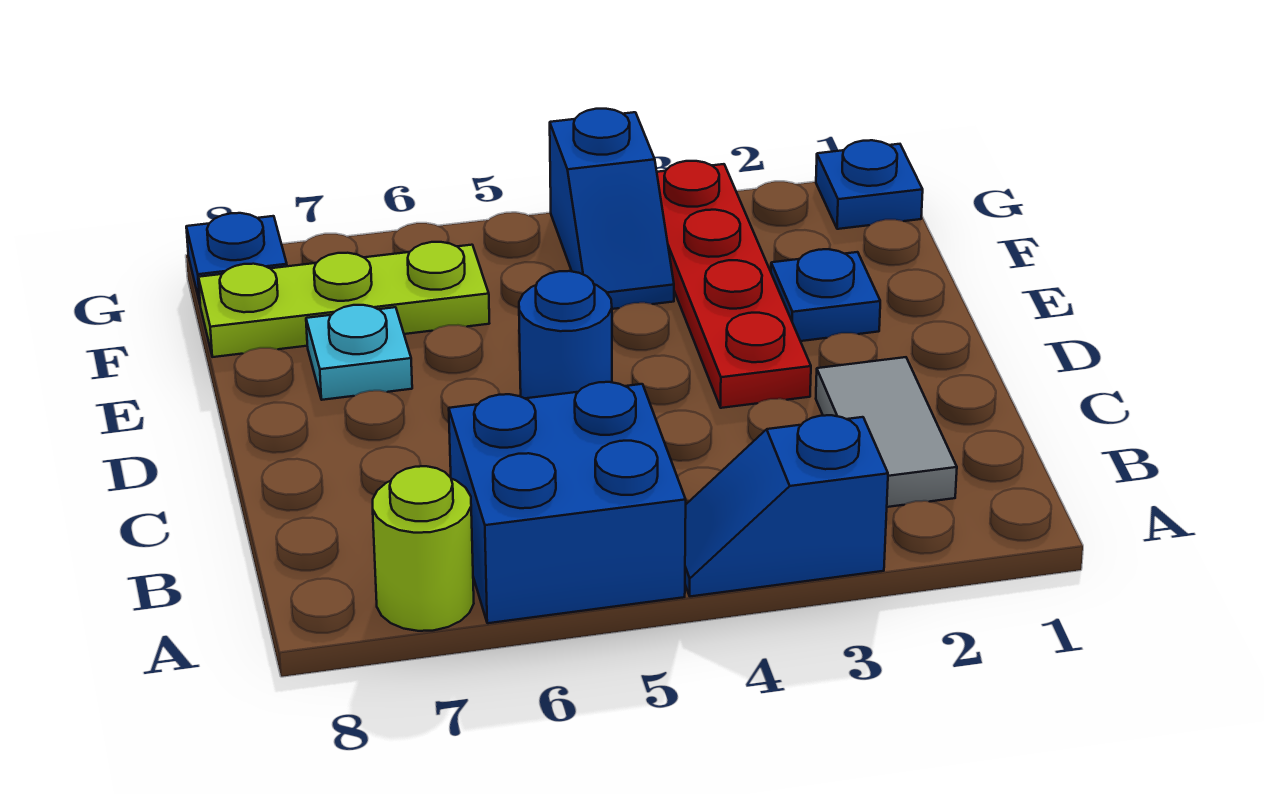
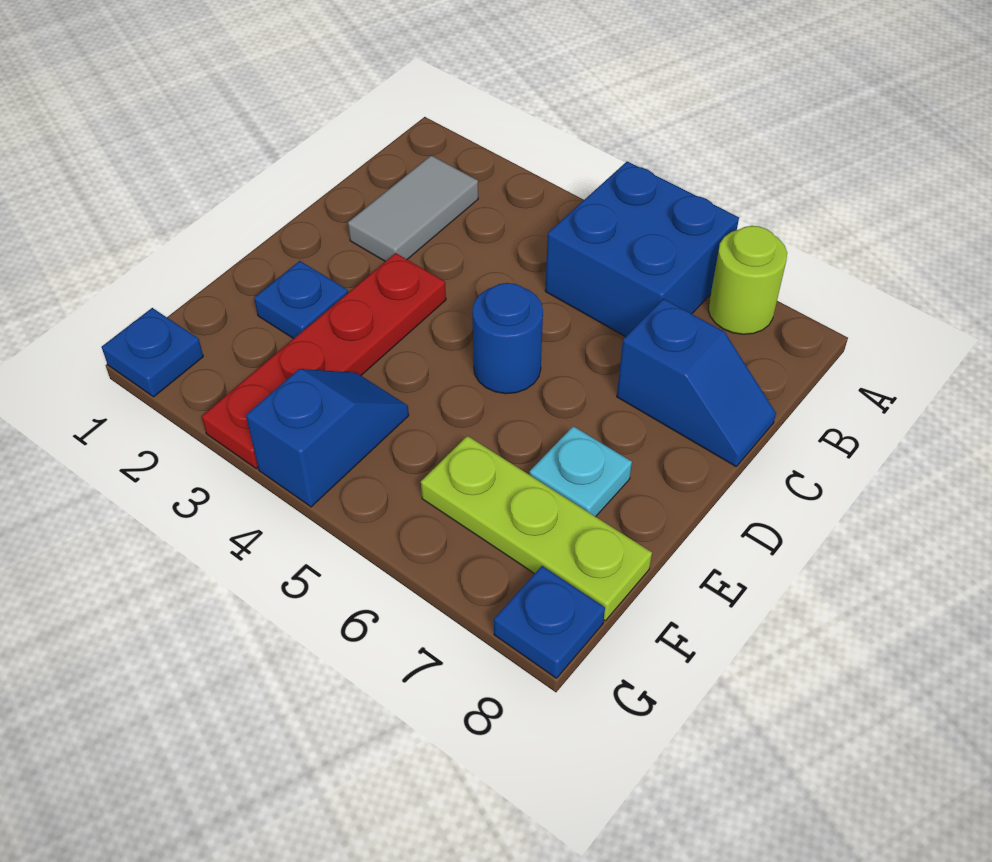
blue 1x2 slope [685,415,888,596] -> blue 1x2 slope moved to [617,299,776,466]

